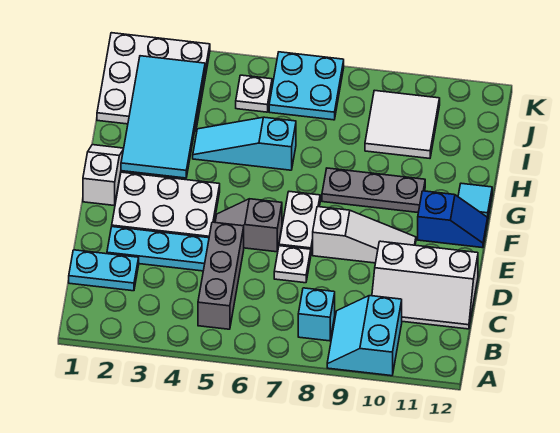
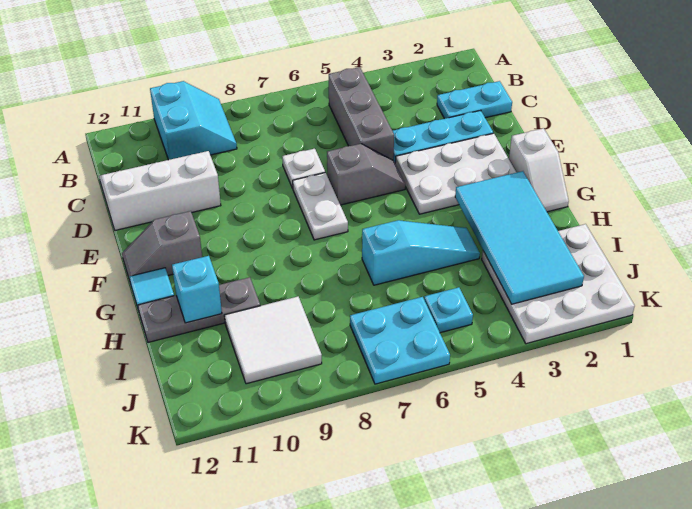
cyan 1x1 brick [298,288,335,341] -> cyan 1x1 brick moved to [172,256,222,323]
white 1x3 slope [313,207,416,263] -> none
blue 1x2 slope [418,191,488,248] -> grey 1x2 slope [122,211,202,284]
grey 1x3 plate [322,168,425,212] -> grey 1x3 plate moved to [138,277,260,342]
white 1x1 plate [236,75,272,112] -> cyan 1x1 plate [424,287,473,333]

